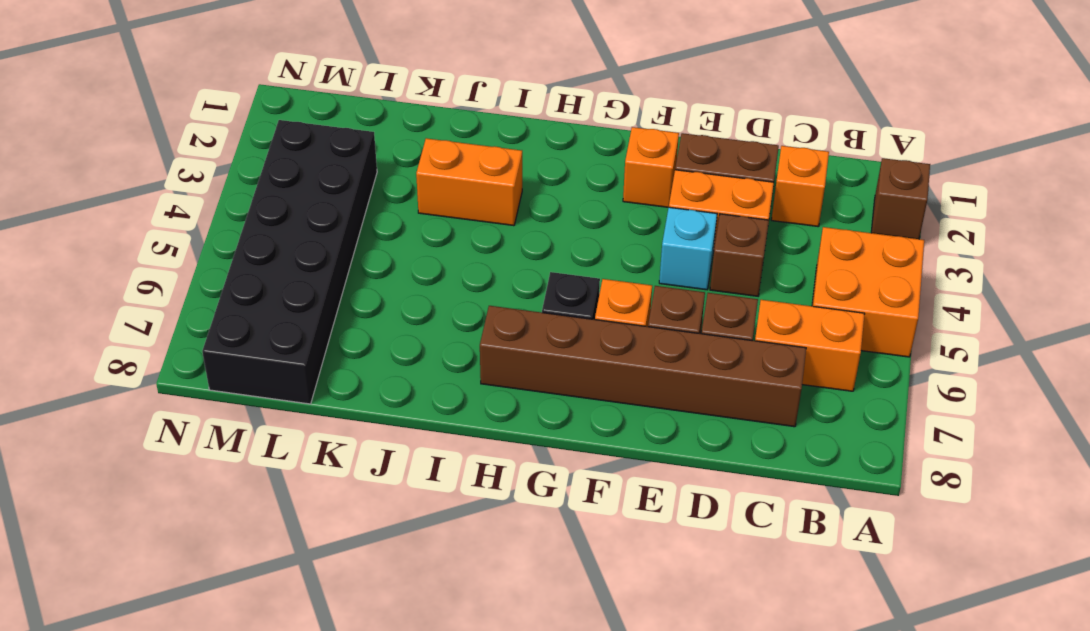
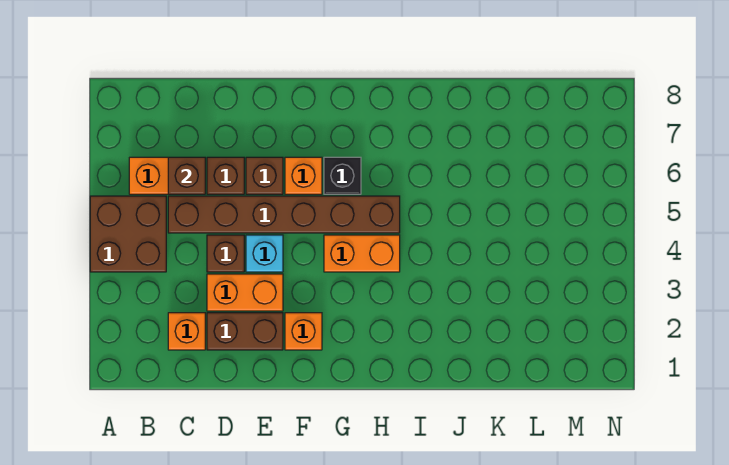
brown 1x1 brick [871,158,930,239] -> brown 1x1 brick moved to [168,157,205,194]
orange 2x2 brick [812,227,924,357] -> brown 2x2 brick [90,196,166,272]
brown 1x6 brick [480,306,806,427] -> brown 1x6 brick moved to [168,196,400,233]
orange 1x2 brick [416,138,522,226] -> orange 1x2 brick moved to [324,235,400,272]
black 2x6 brick [202,120,377,404] -> none

